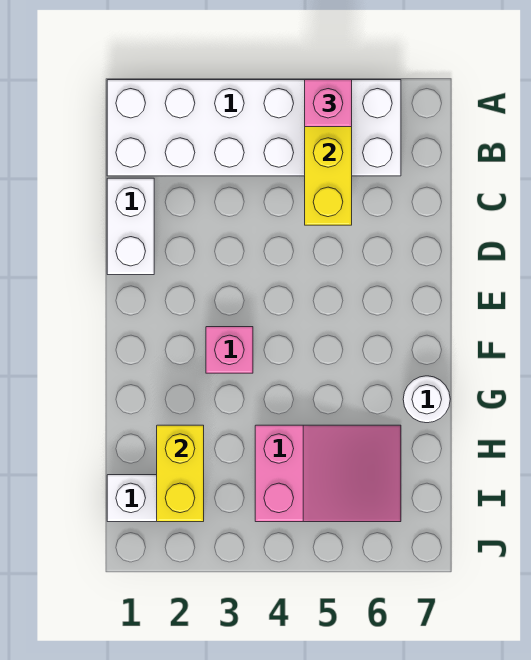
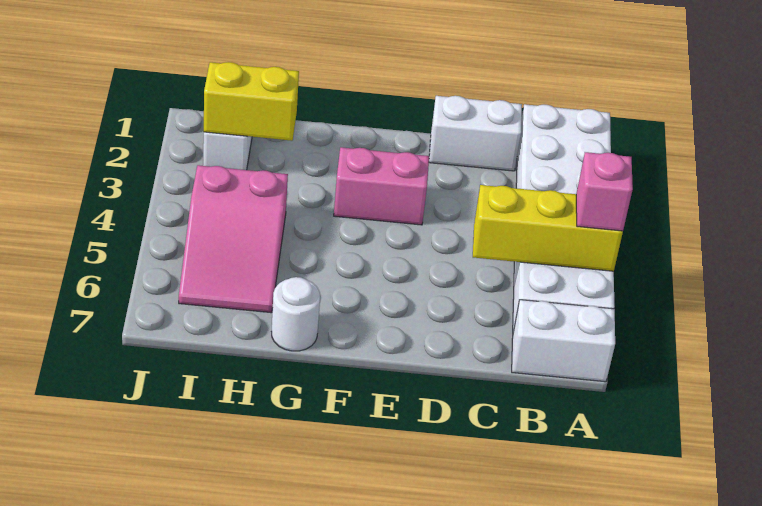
none -> white 1x2 brick [512,300,615,382]
pink 1x1 brick [206,327,253,373] -> pink 1x2 brick [334,147,429,225]

